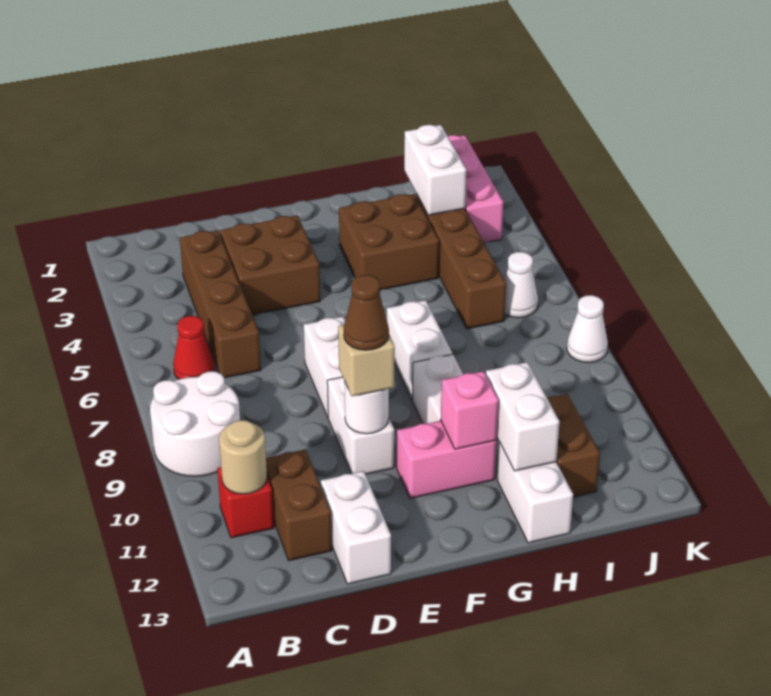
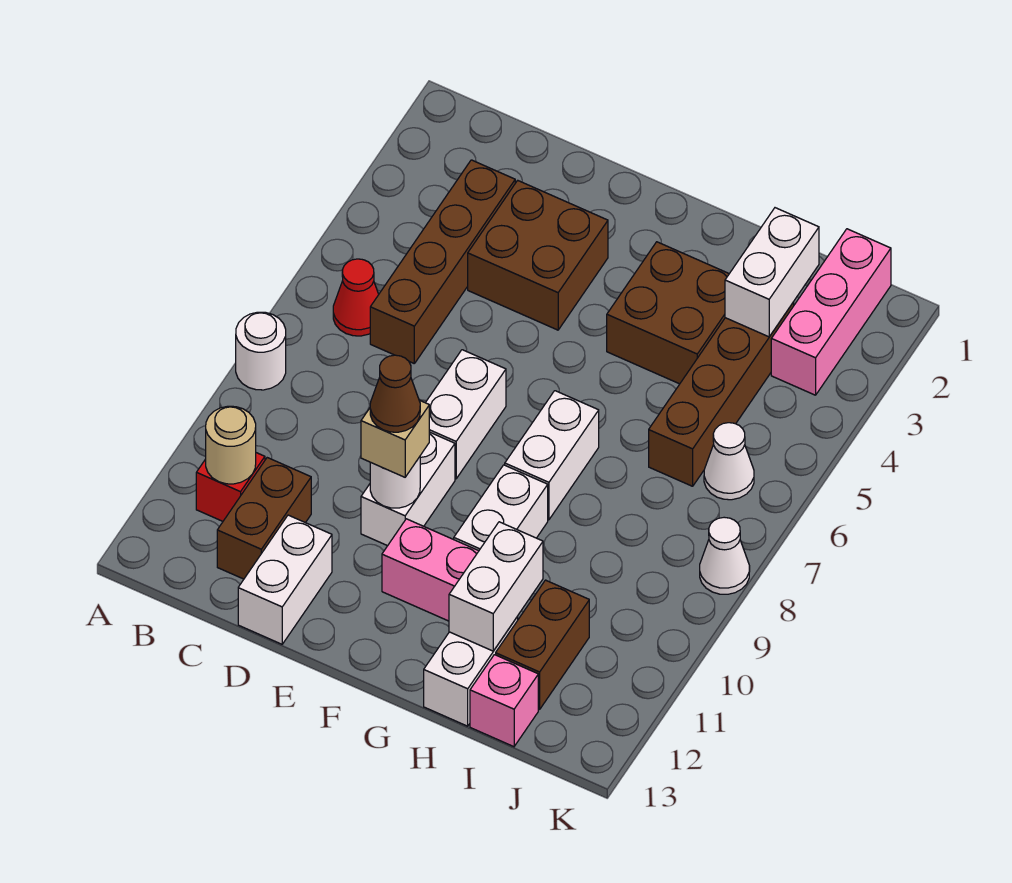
white 2x2 round brick [150,371,240,476] -> white 1x1 round brick [236,312,286,390]
pink 1x1 brick [441,371,499,449] -> pink 1x1 brick moved to [470,655,538,747]

